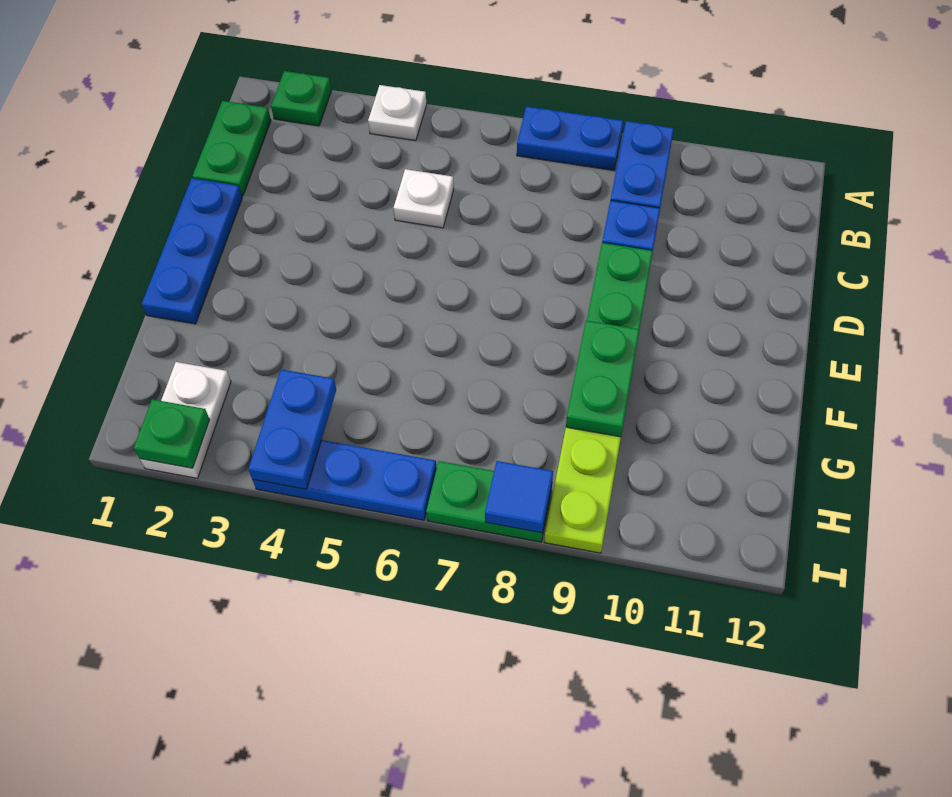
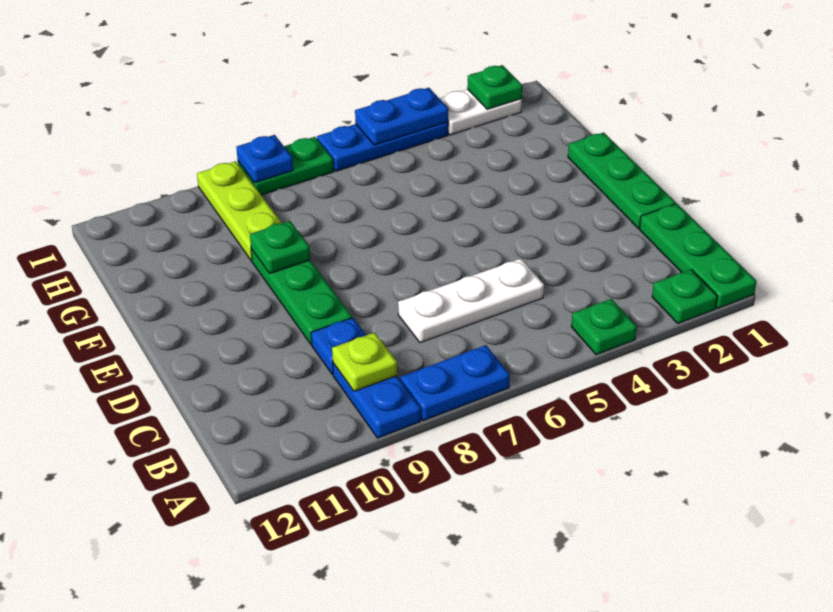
white 1x1 plate [368,85,427,141] -> green 1x1 plate [571,299,637,355]
green 1x2 plate [192,101,271,196] -> green 1x3 plate [639,204,756,308]
none -> lime 1x1 plate [332,332,397,391]
white 1x1 plate [394,169,454,228] -> white 1x3 plate [398,259,544,343]
blue 1x3 plate [142,178,242,324] -> green 1x3 plate [568,132,676,228]
green 1x2 plate [566,321,639,437] -> green 1x1 plate [250,221,310,274]
white 1x2 plate [140,362,231,478] -> white 1x2 plate turned to [439,89,522,135]
blue 1x2 plate [248,369,336,489] -> blue 1x2 plate turned to [355,88,448,145]
blue 1x1 tile [485,461,553,533] -> blue 1x1 plate [236,135,293,183]

